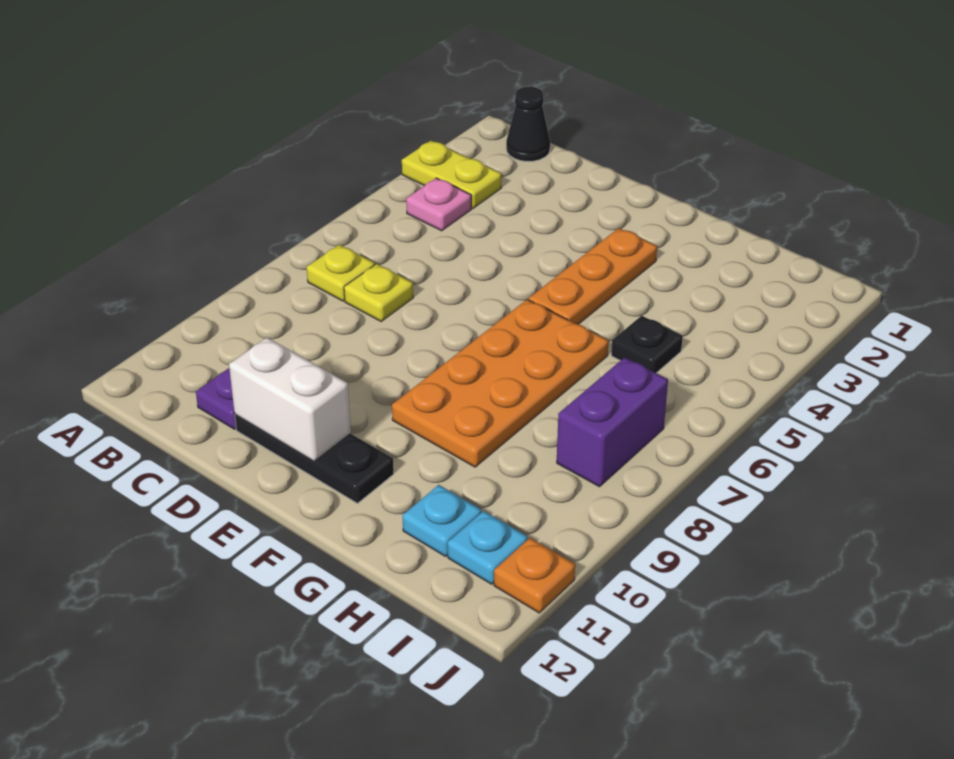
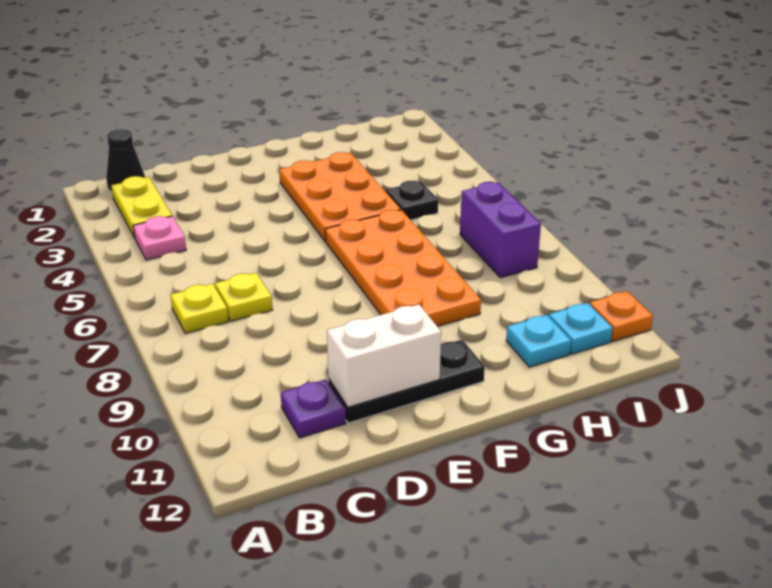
yellow 1x2 plate [402,141,501,209] -> yellow 1x2 plate turned to [111,176,172,238]
orange 1x3 plate [529,228,657,324] -> orange 2x3 plate [279,152,401,241]

